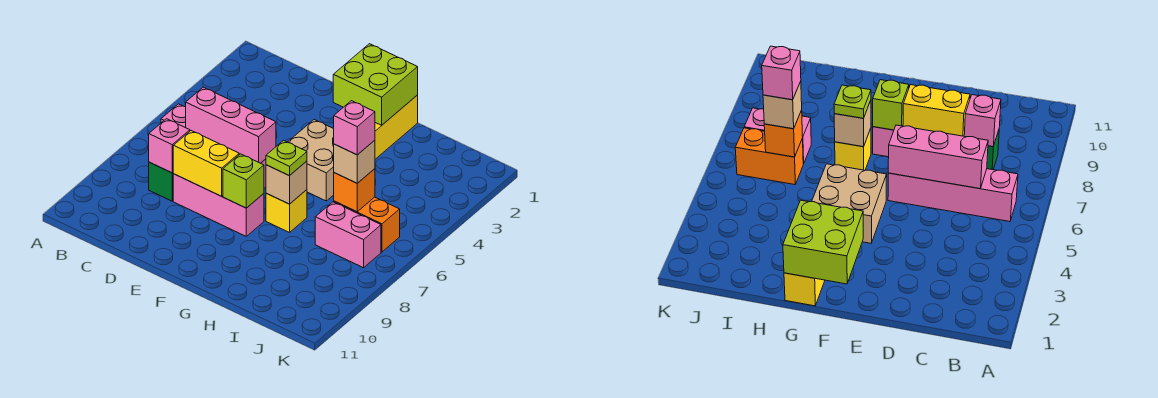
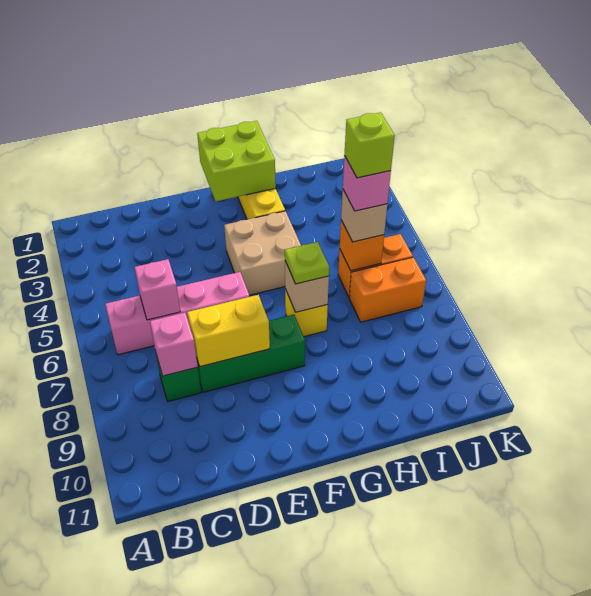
pink 1x3 brick [186,87,276,163] -> pink 1x1 brick [134,259,180,320]
pink 1x3 brick [173,174,264,236] -> green 1x3 brick [197,315,305,392]
lime 1x1 brick [223,154,264,208] -> lime 1x1 brick moved to [345,112,395,178]
pink 1x2 brick [315,202,381,268] -> orange 1x2 brick [349,257,426,322]

